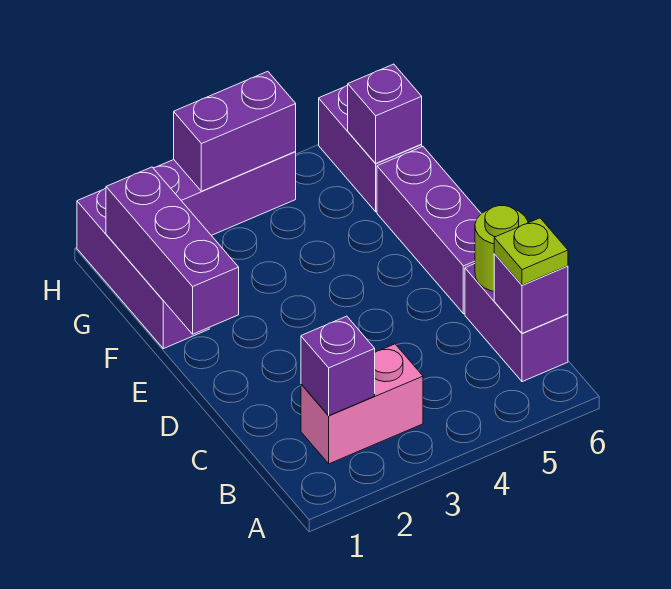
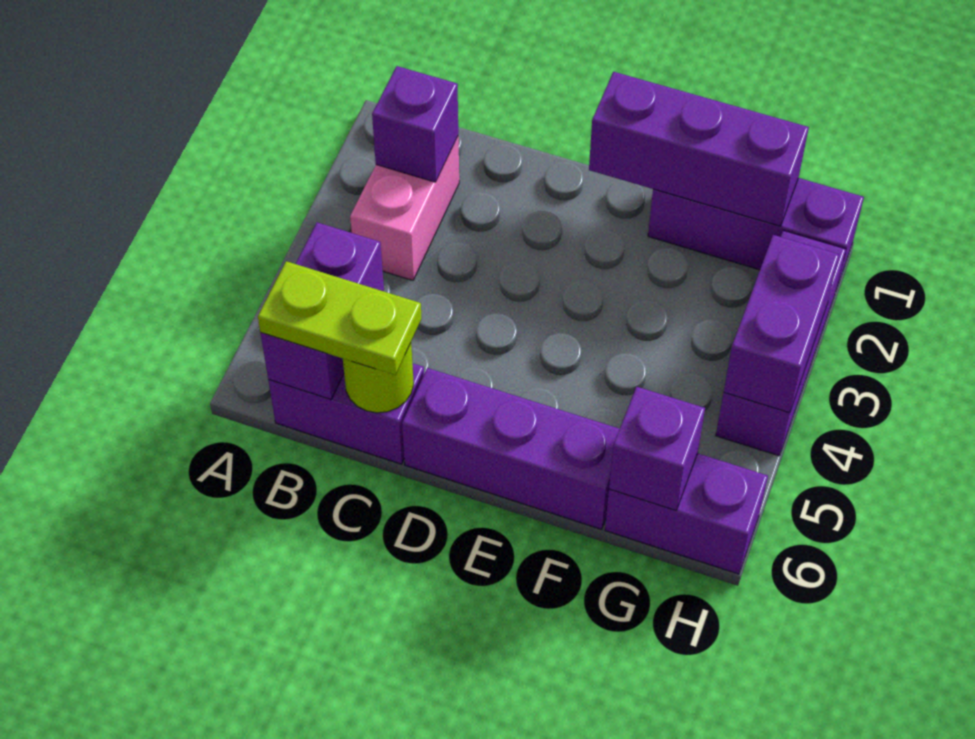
purple 1x1 brick [494,253,568,333] -> purple 1x2 brick [261,222,384,399]
lime 1x1 plate [494,218,568,285] -> lime 1x2 plate [258,261,422,375]

